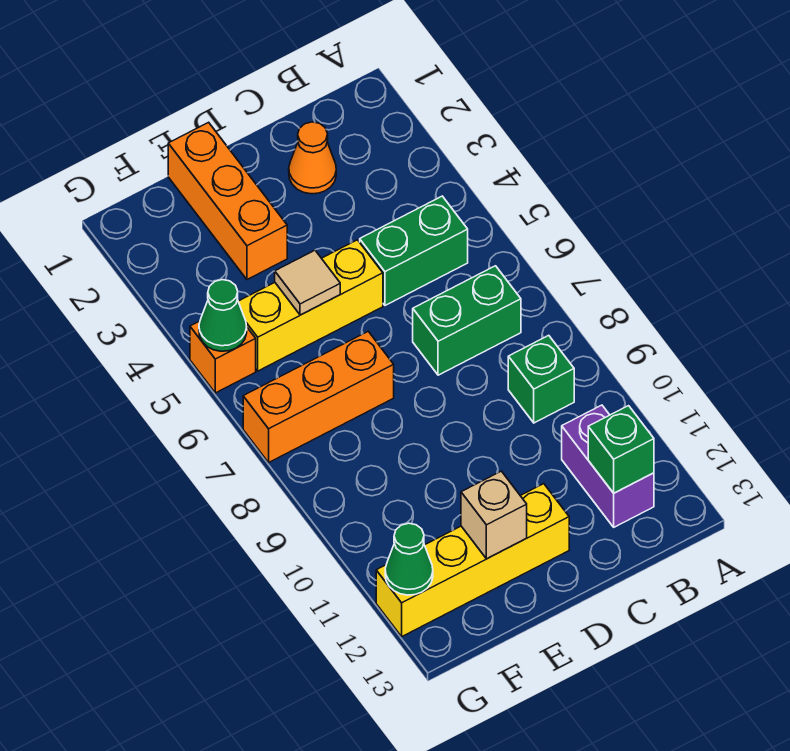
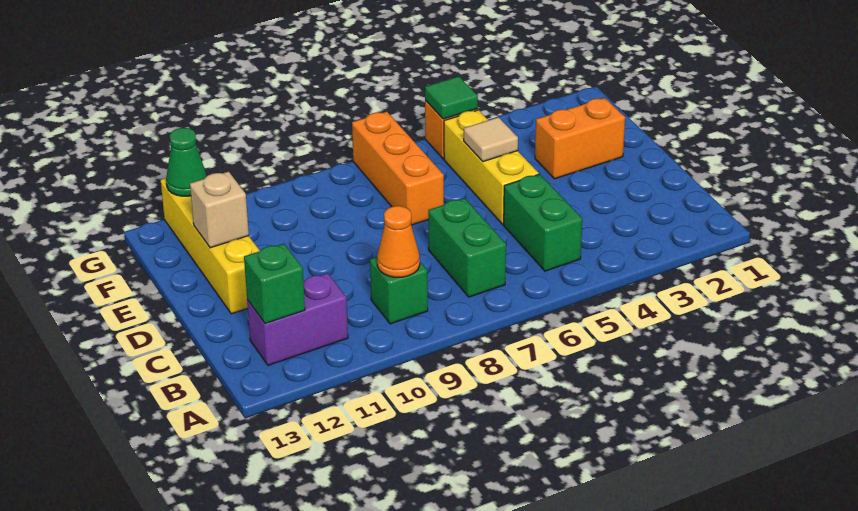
orange 1x1 cone [289,122,336,194] -> orange 1x1 cone moved to [377,206,420,277]
orange 1x3 brick [168,122,287,280] -> orange 1x2 brick [535,98,625,179]
green 1x1 cone [199,280,247,351] -> green 1x1 tile [425,76,478,119]

